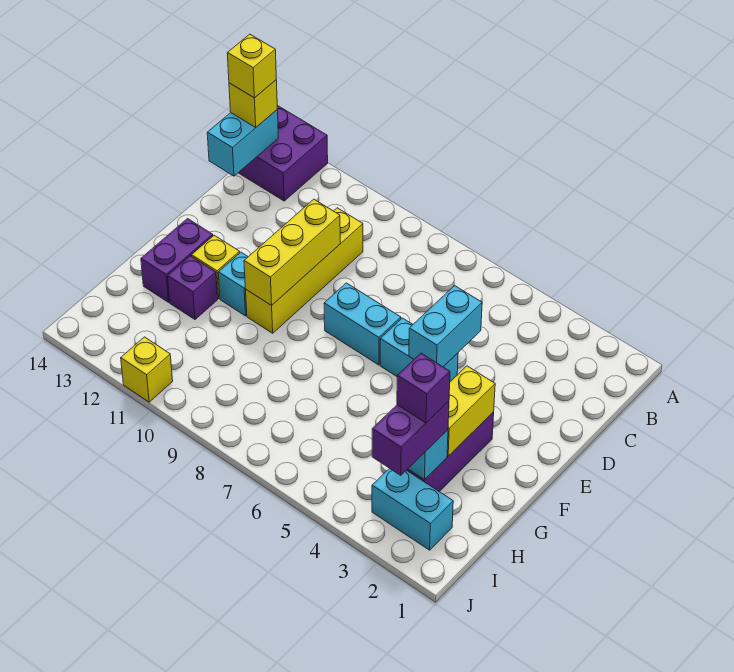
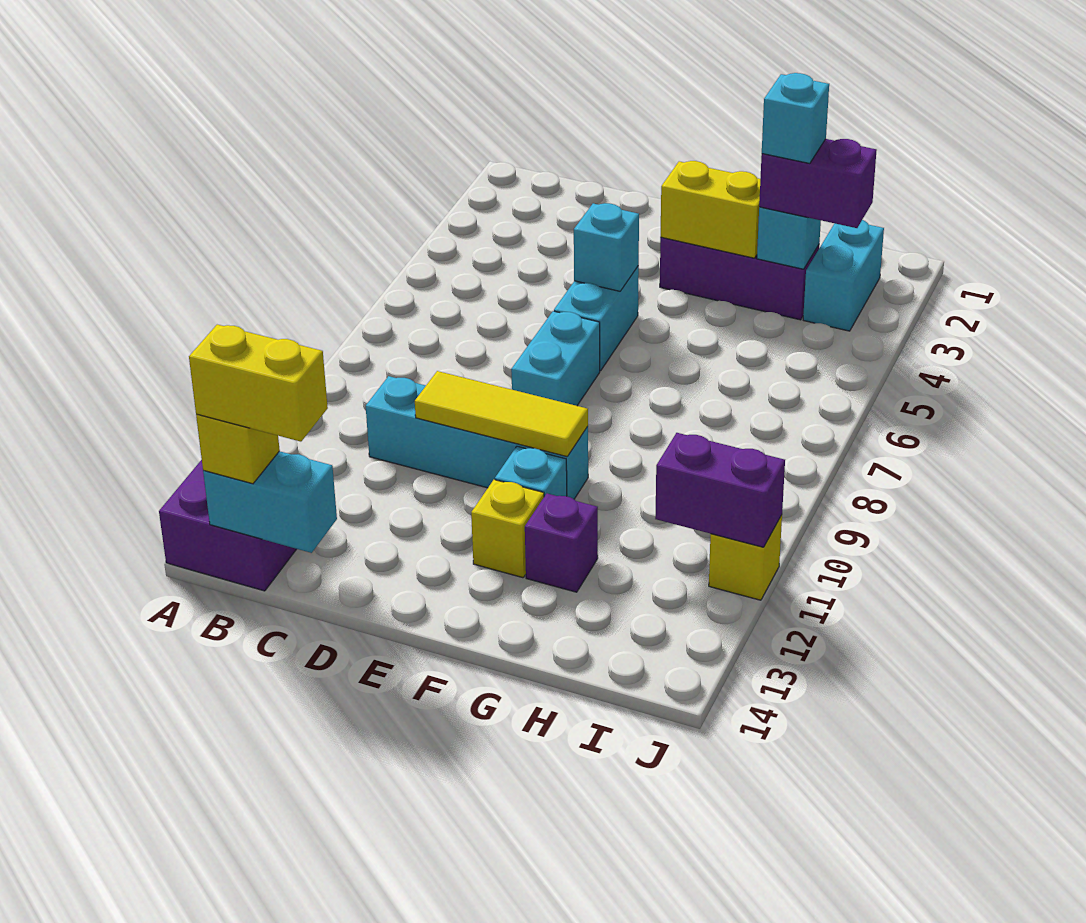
yellow 1x1 brick [227,34,276,98] -> yellow 1x2 brick [189,324,328,442]
yellow 1x4 brick [246,208,363,333] -> cyan 1x4 brick [366,376,588,499]
cyan 1x2 brick [409,286,482,367] -> cyan 1x1 brick [574,203,639,291]
yellow 1x3 brick [244,199,340,306] -> yellow 1x3 tile [415,371,588,457]
purple 1x2 brick [141,219,213,302] -> purple 1x2 brick moved to [655,433,785,547]
purple 1x1 brick [397,353,450,423] -> cyan 1x1 brick [762,73,829,164]

